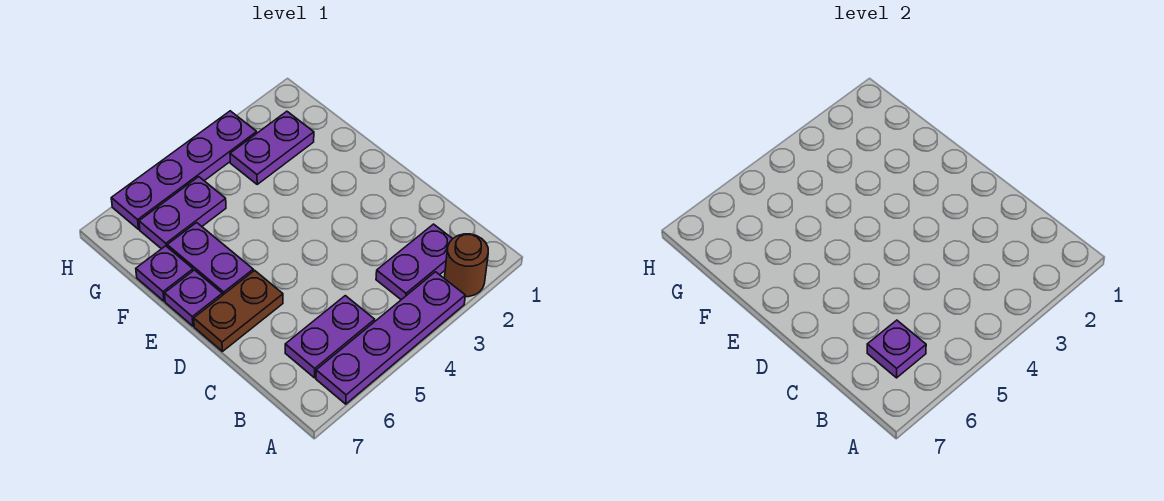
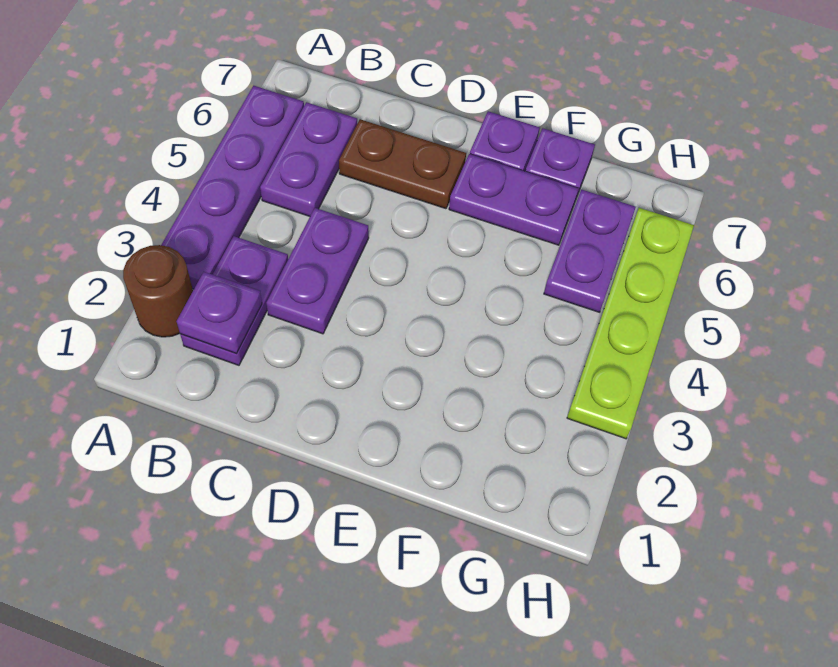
purple 1x1 plate [867,320,926,378] -> purple 1x1 plate moved to [177,272,262,354]
brown 1x2 plate [194,270,283,351] -> brown 1x2 plate turned to [339,119,466,209]
purple 1x2 plate [230,111,314,184] -> purple 1x2 plate moved to [266,208,369,334]
purple 1x4 plate [111,111,257,229] -> lime 1x4 plate [567,208,694,439]

